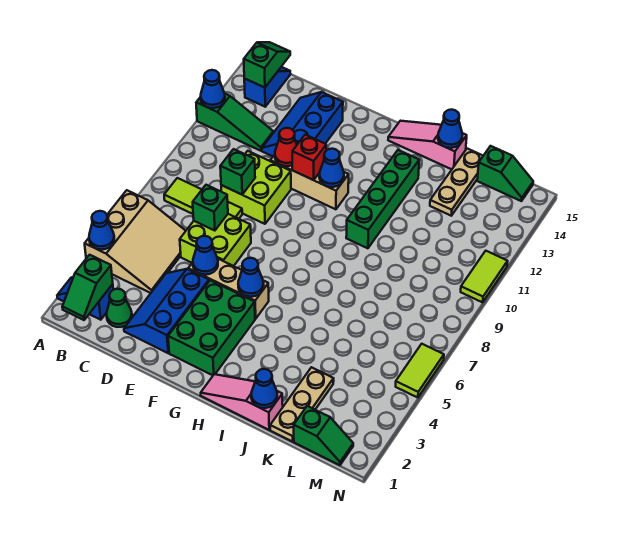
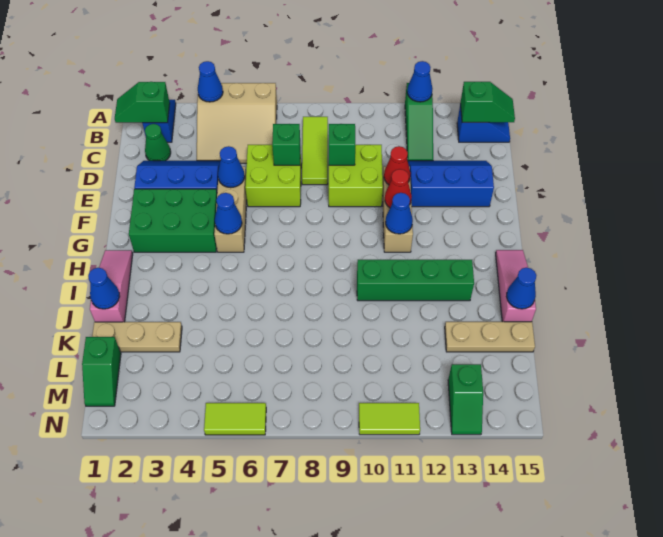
red 1x1 brick [292,135,326,180] -> red 1x1 cone [385,169,412,208]
green 1x2 slope [477,146,533,201] -> green 1x2 slope moved to [448,364,483,435]

